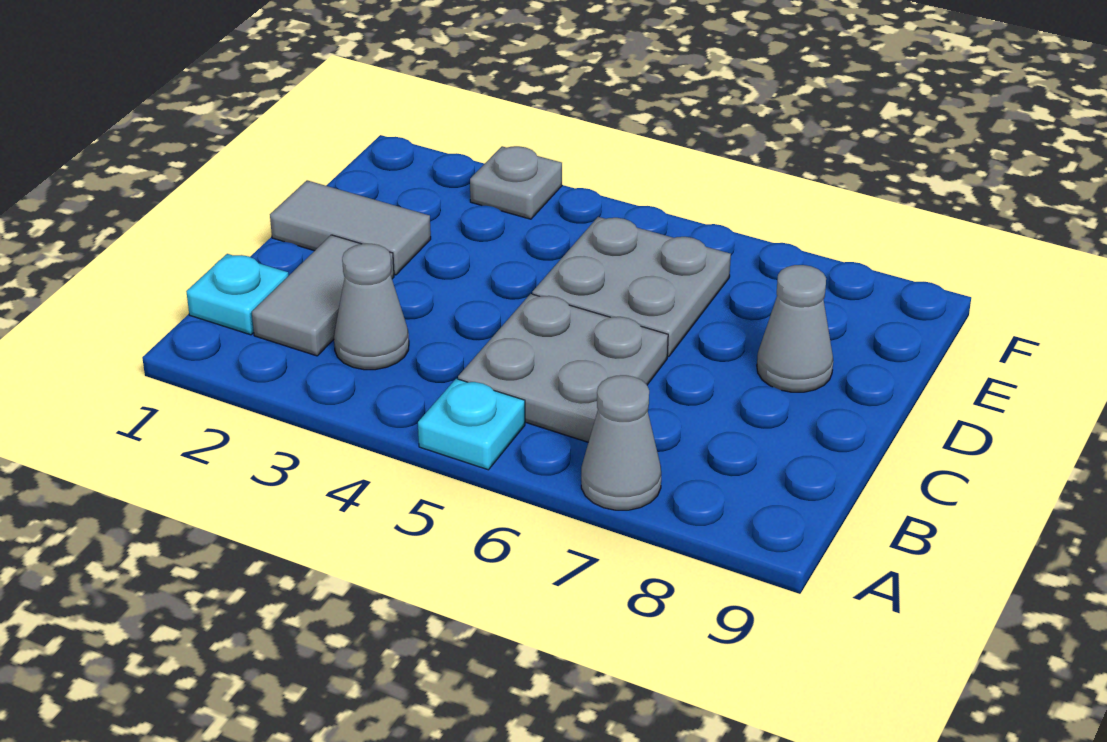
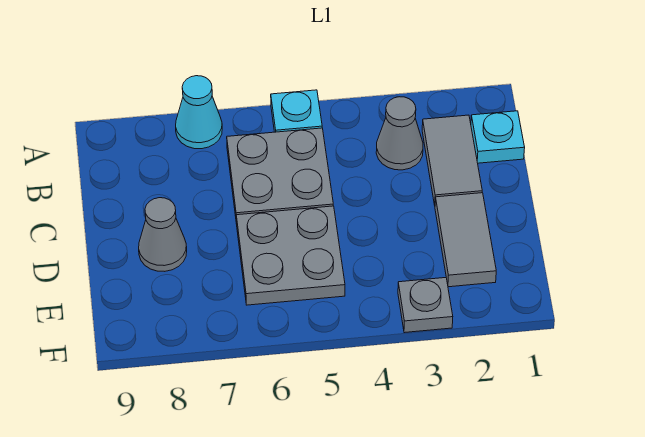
grey 1x1 cone [581,375,661,510] -> cyan 1x1 cone [176,76,222,149]
grey 1x2 tile [270,180,431,275] -> grey 1x2 tile turned to [435,193,496,287]

